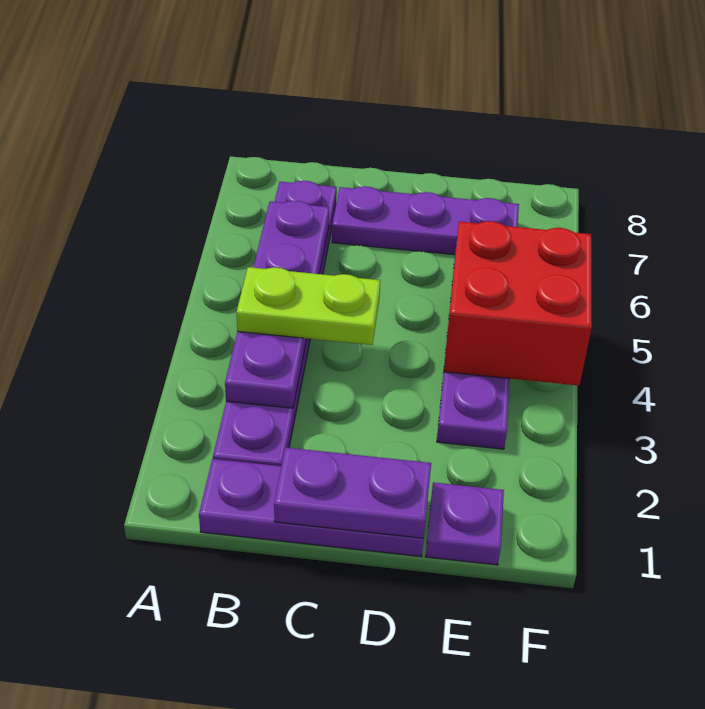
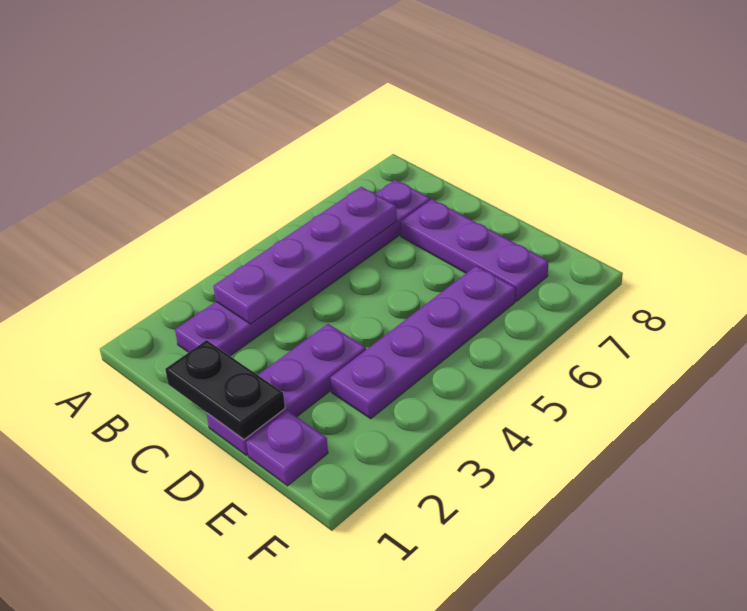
purple 1x3 plate [199,459,424,557] -> purple 1x3 plate turned to [207,324,366,455]
lime 1x2 plate [236,267,380,345] -> none
purple 1x2 plate [274,447,431,538] -> black 1x2 plate [165,340,285,439]
red 2x2 brick [444,221,592,386] -> none

